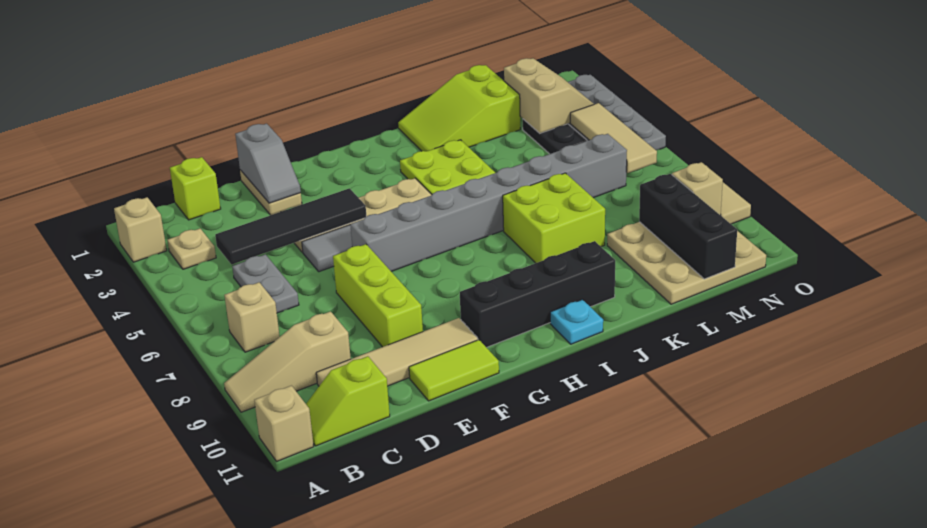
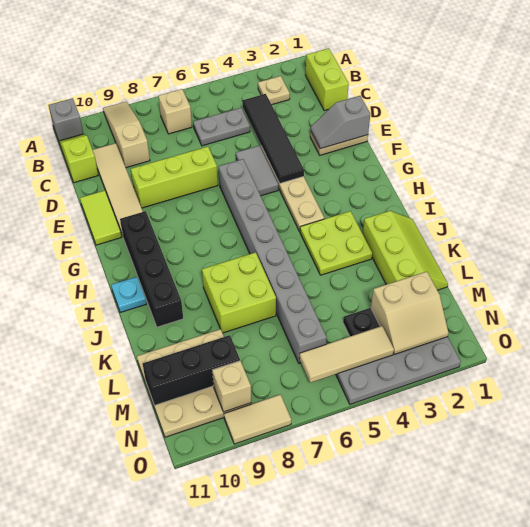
tan 1x1 brick [114,197,167,262] -> none
tan 1x1 brick [254,386,314,461] -> grey 1x1 brick [48,98,83,141]
lime 1x1 brick [170,157,221,220] -> lime 1x2 brick [305,48,349,111]
lime 2x3 slope [398,65,520,151] -> lime 2x3 slope turned to [363,211,448,290]

